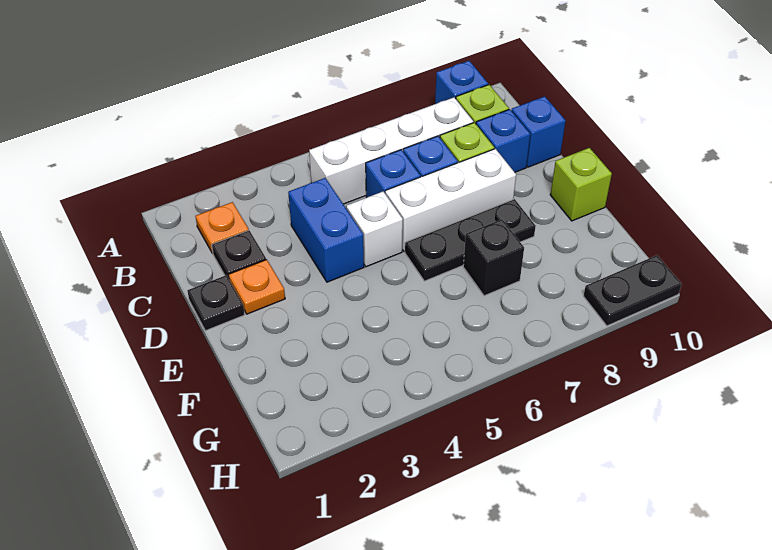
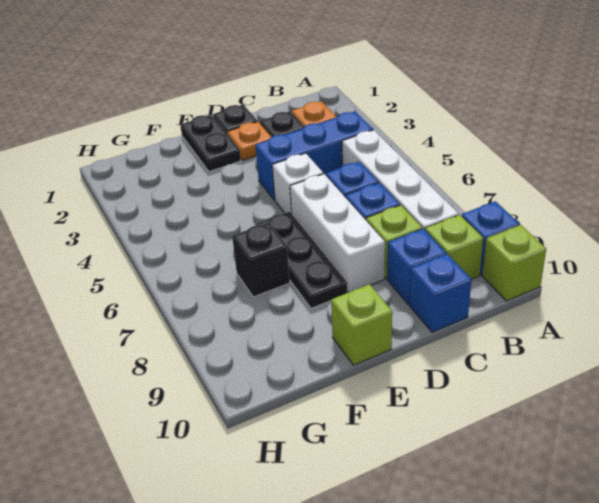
none -> lime 1x1 brick [483,225,546,301]
blue 1x2 brick [288,178,364,282] -> blue 1x3 brick [255,112,373,200]
black 1x2 plate [584,255,681,326] -> black 1x2 plate moved to [180,115,241,172]

